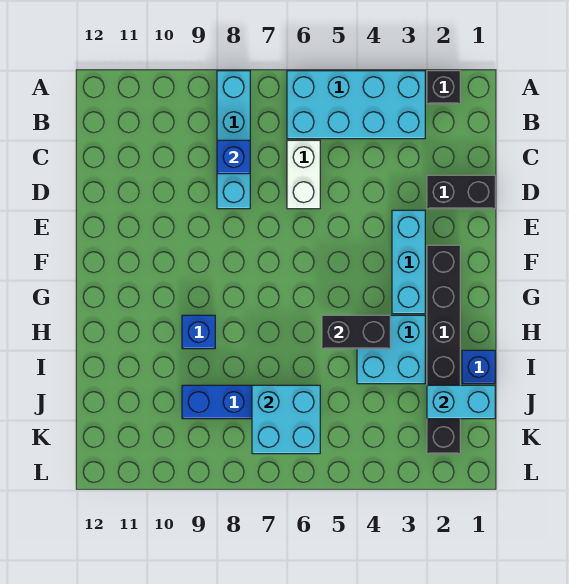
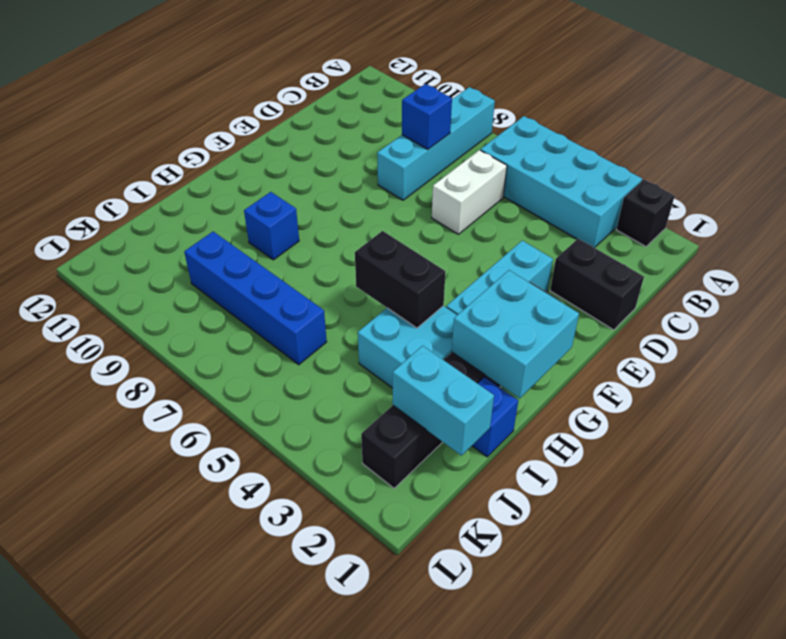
cyan 2x2 brick [252,385,320,454] -> cyan 2x2 brick moved to [452,270,579,398]

